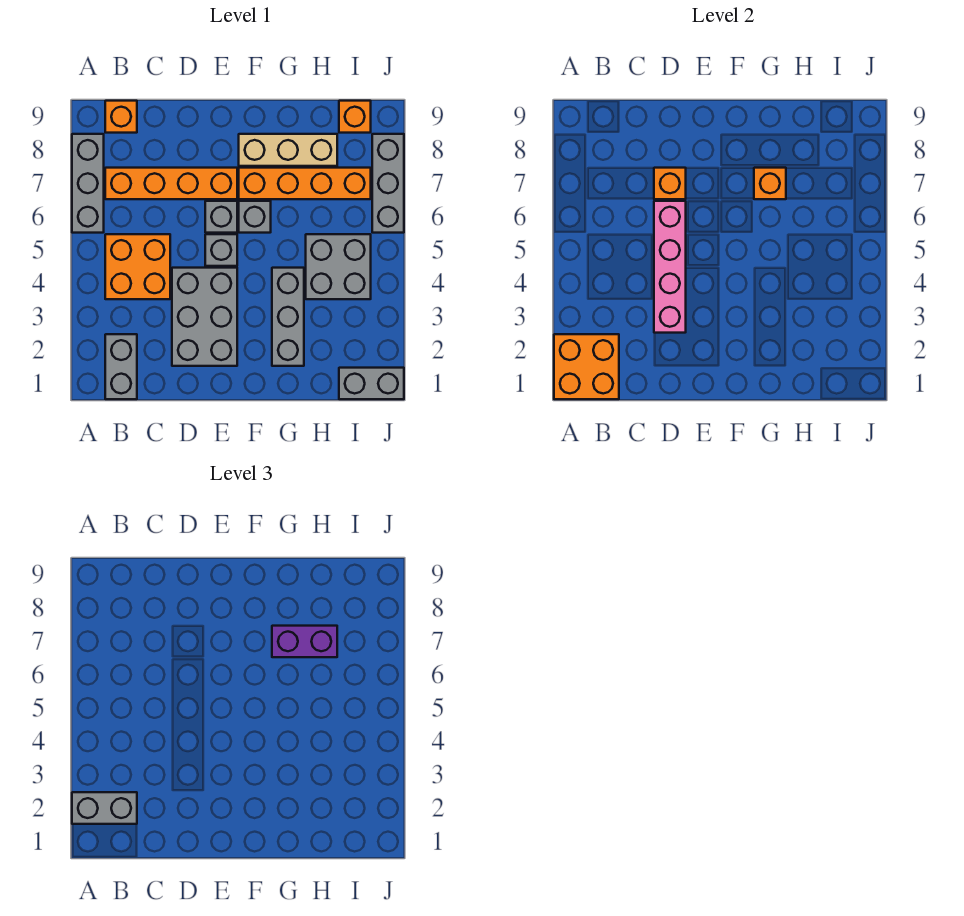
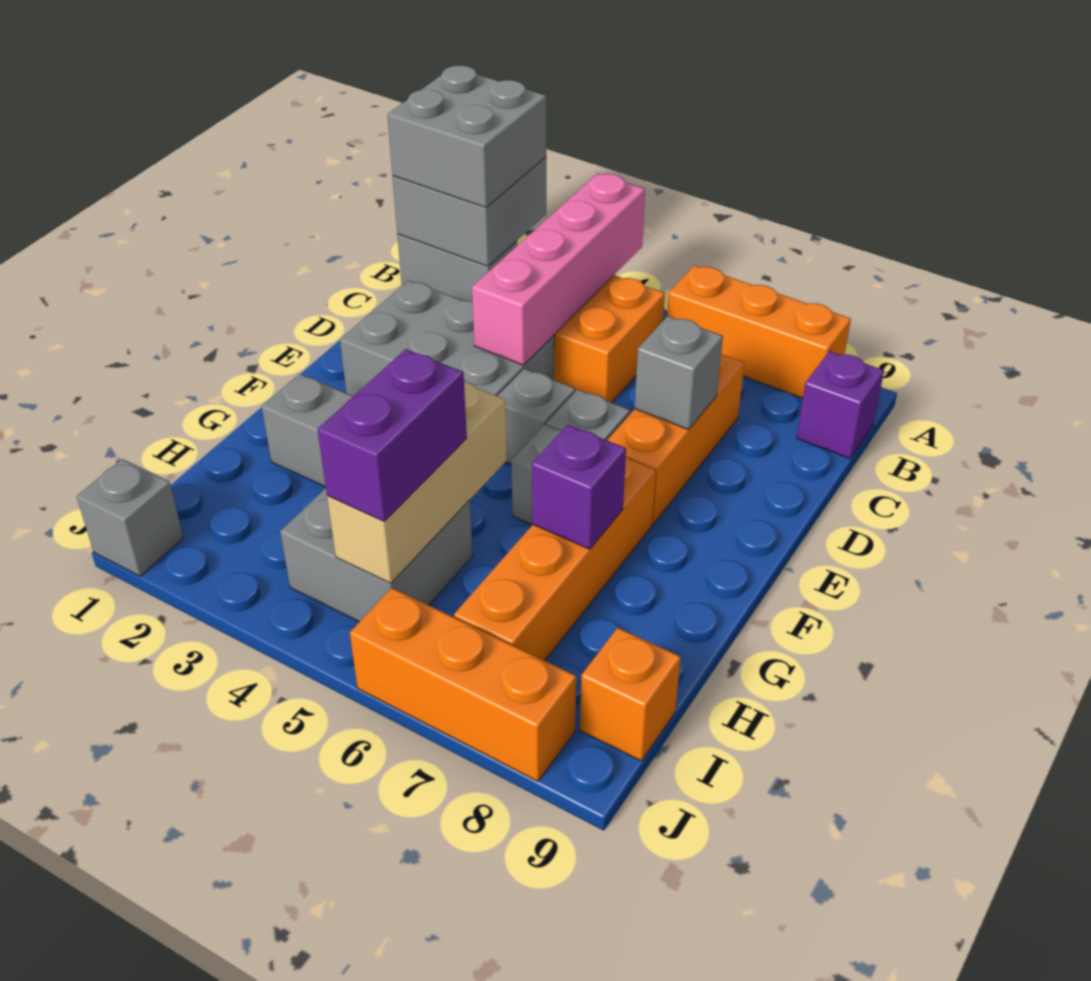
orange 2x2 brick [554,334,619,399] -> grey 2x2 brick [393,157,546,266]
grey 1x2 brick [72,792,137,824] -> grey 2x2 brick [387,65,546,208]
grey 1x3 brick [72,134,104,233] -> orange 1x3 brick [667,265,851,398]
orange 1x4 brick [105,168,237,199] -> orange 1x3 brick [607,353,745,524]
orange 1x1 brick [105,101,137,133] -> purple 1x1 brick [797,351,884,459]
pink 1x4 brick [654,201,686,333] -> pink 1x4 brick turned to [472,174,645,365]
orange 1x1 brick [654,168,686,199] -> grey 1x1 brick [634,316,723,430]
tan 1x3 brick [239,134,337,166] -> tan 1x3 brick moved to [327,382,507,583]
orange 1x1 brick [754,168,786,199] -> purple 1x1 brick [532,425,626,549]
purple 1x2 brick [272,626,337,657] -> purple 1x2 brick moved to [317,349,467,521]
grey 1x2 brick [339,368,404,399] -> grey 1x1 brick [77,459,183,576]
grey 1x3 brick [372,134,404,233] -> orange 1x3 brick [350,588,576,781]

